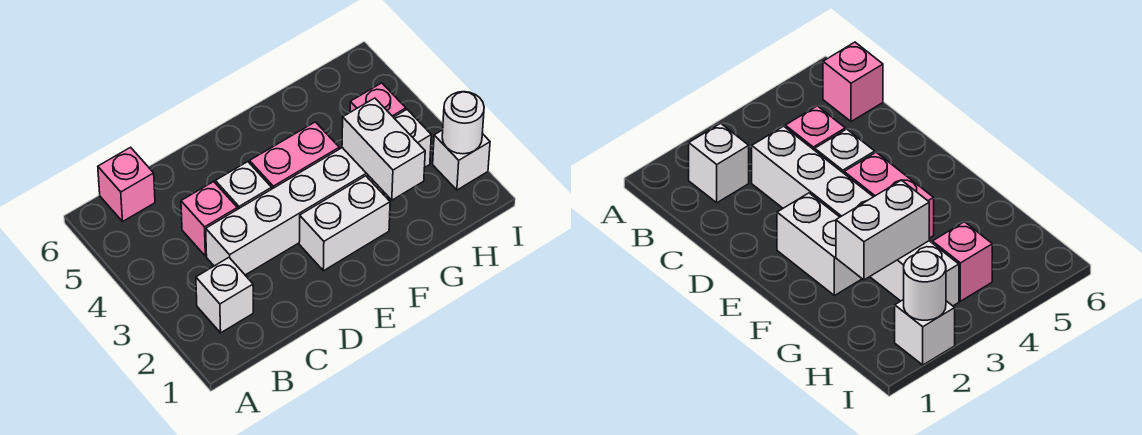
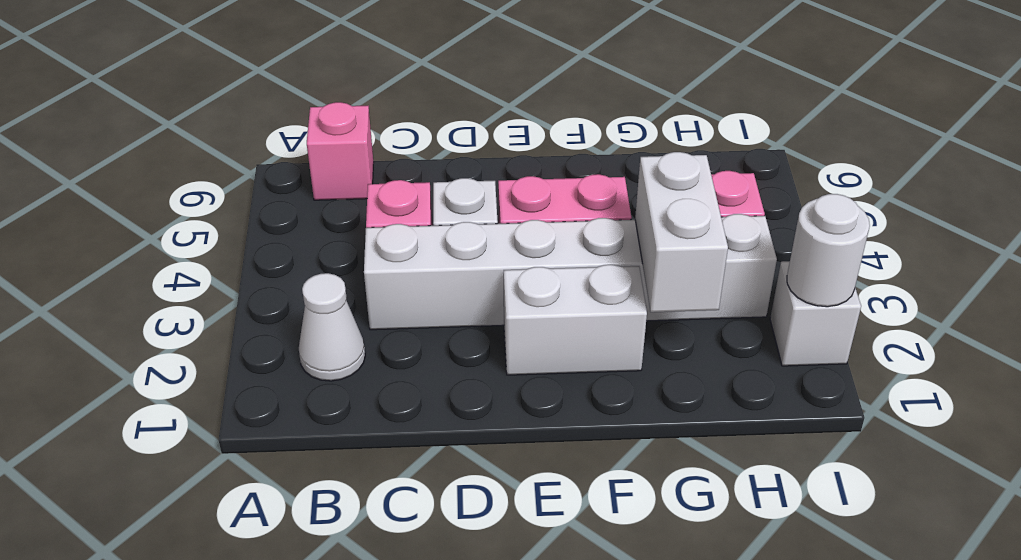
white 1x1 brick [196,258,253,333] -> white 1x1 cone [299,273,365,381]

